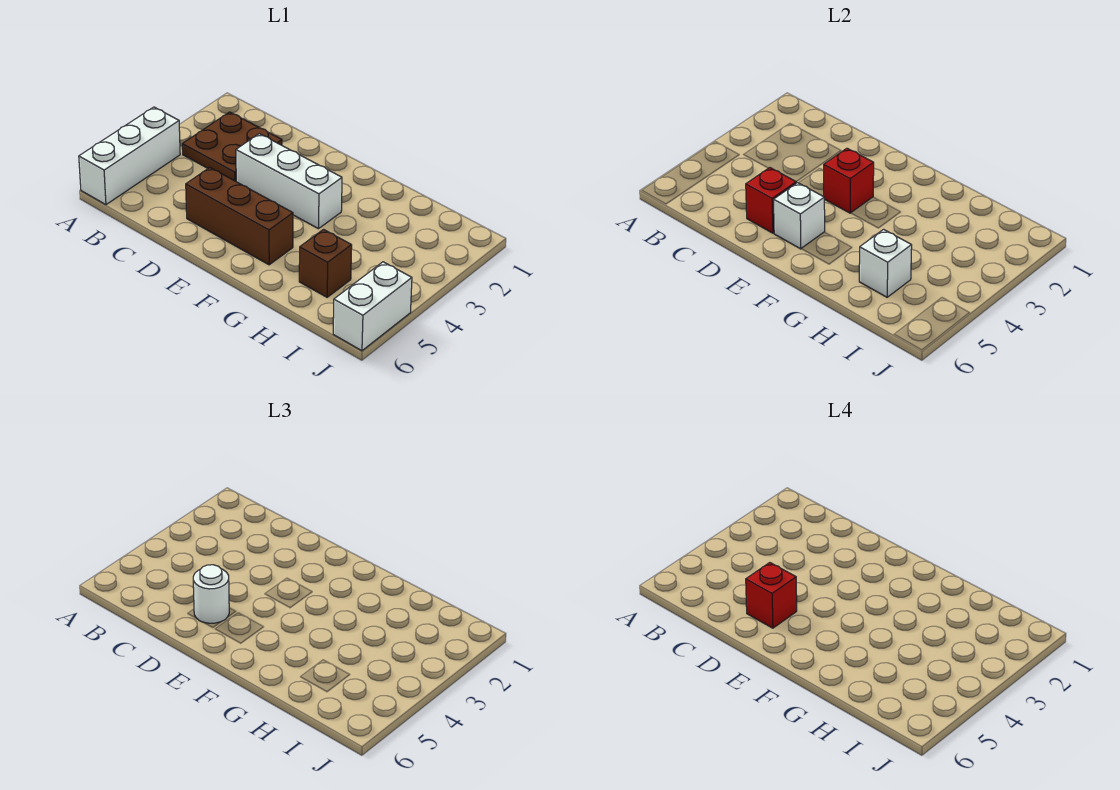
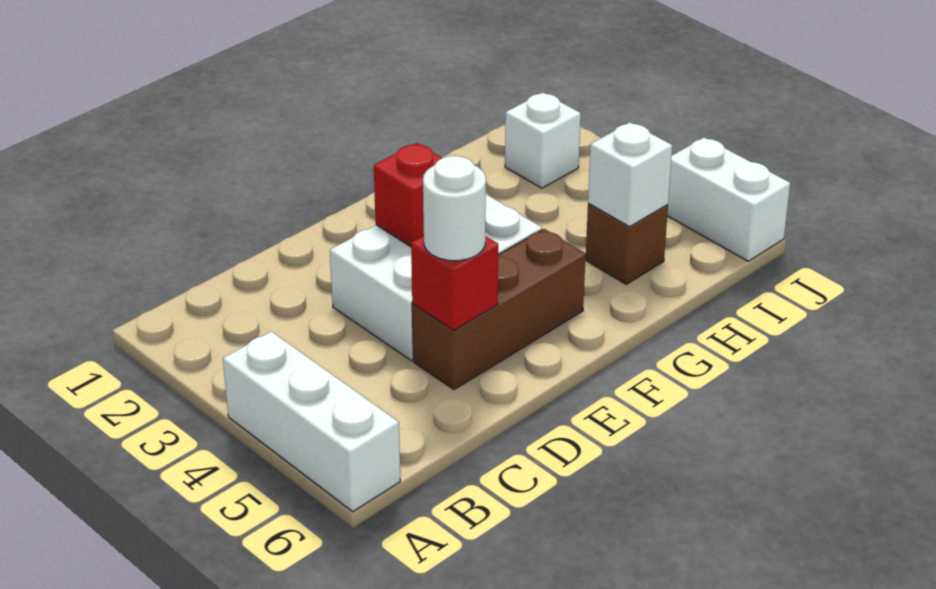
brown 2x2 plate [182,112,282,181] -> none
white 1x3 brick [236,134,342,229] -> white 2x3 brick [330,194,542,361]
red 1x1 brick [746,563,797,628] -> none
white 1x1 brick [774,183,825,249] -> white 1x1 brick moved to [505,93,581,188]

